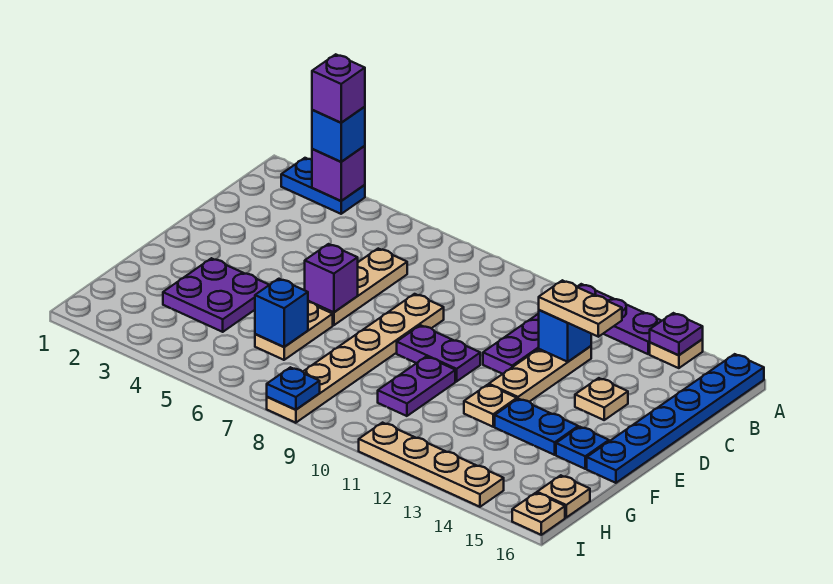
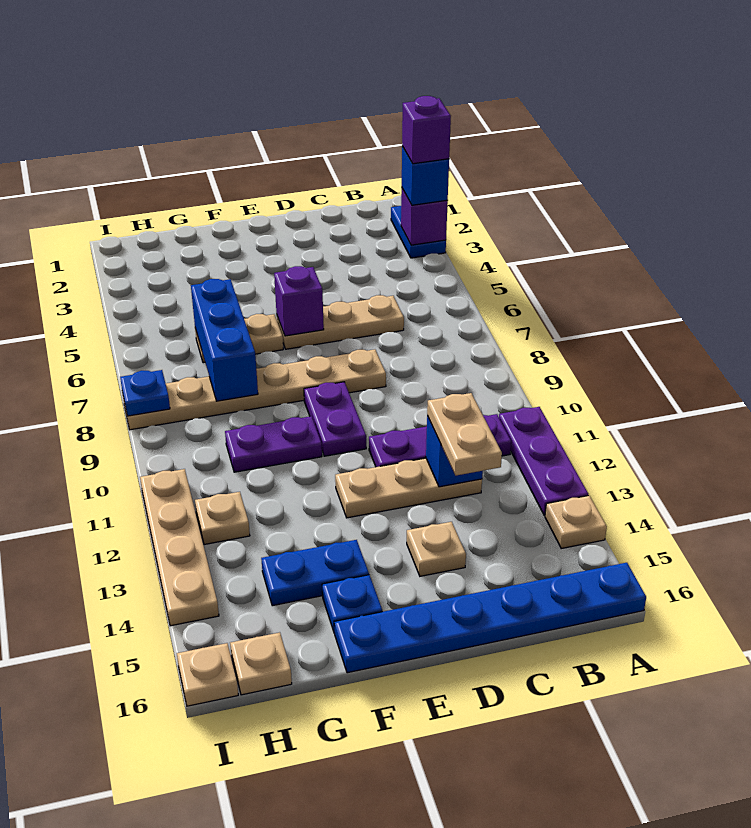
purple 1x1 plate [650,313,703,355] -> none
purple 2x2 plate [163,258,269,332] -> none
tan 1x1 plate [464,385,517,427] -> tan 1x1 plate moved to [195,492,250,545]
blue 1x2 plate [495,399,578,455] -> blue 1x2 plate turned to [261,540,369,606]
blue 1x1 brick [255,279,308,347] -> blue 1x3 brick [191,279,258,401]

